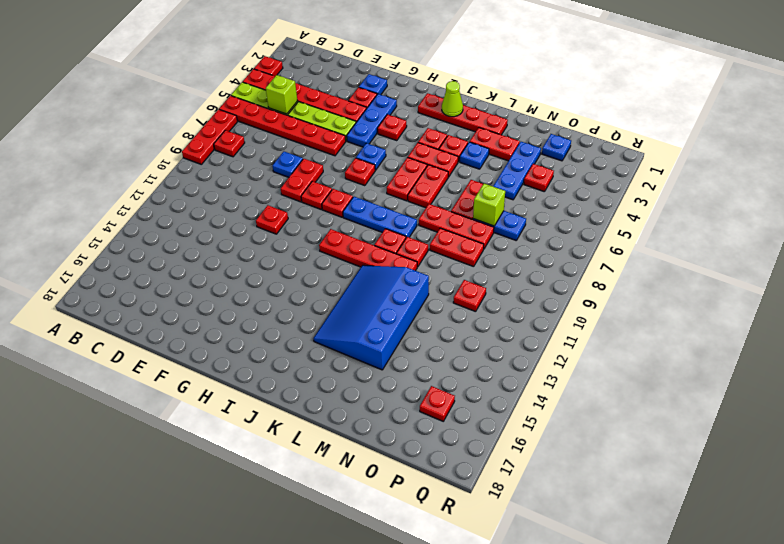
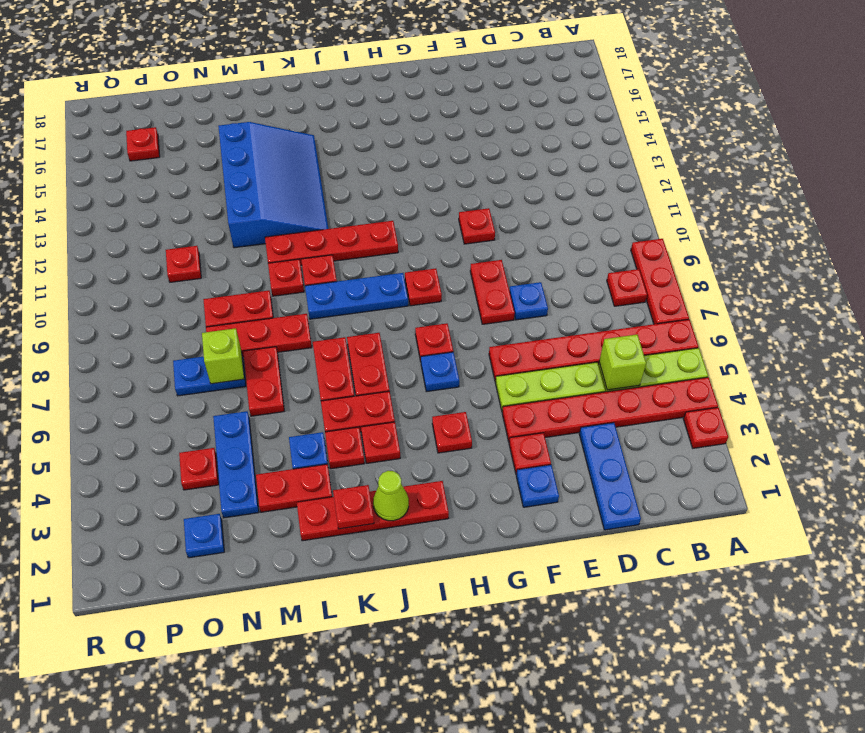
blue 1x3 plate [347,94,397,147] -> blue 1x3 plate moved to [579,423,641,530]
red 1x1 plate [301,181,332,209] -> red 1x1 plate moved to [333,485,374,529]

